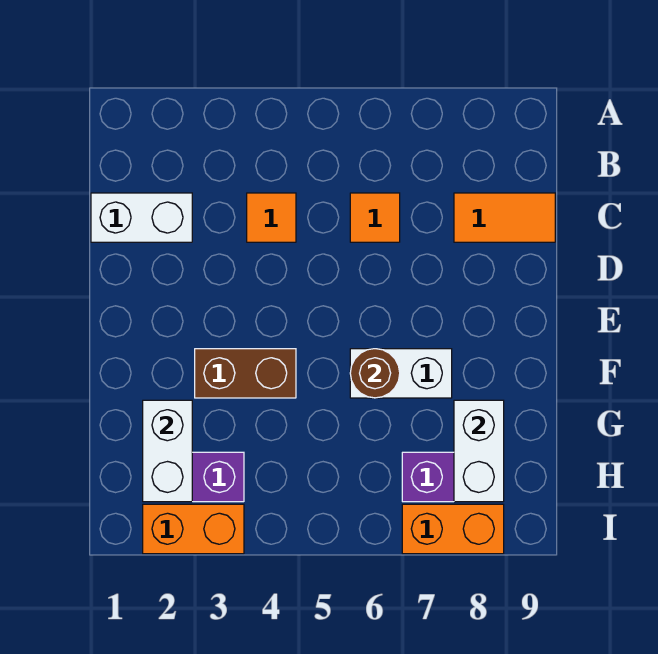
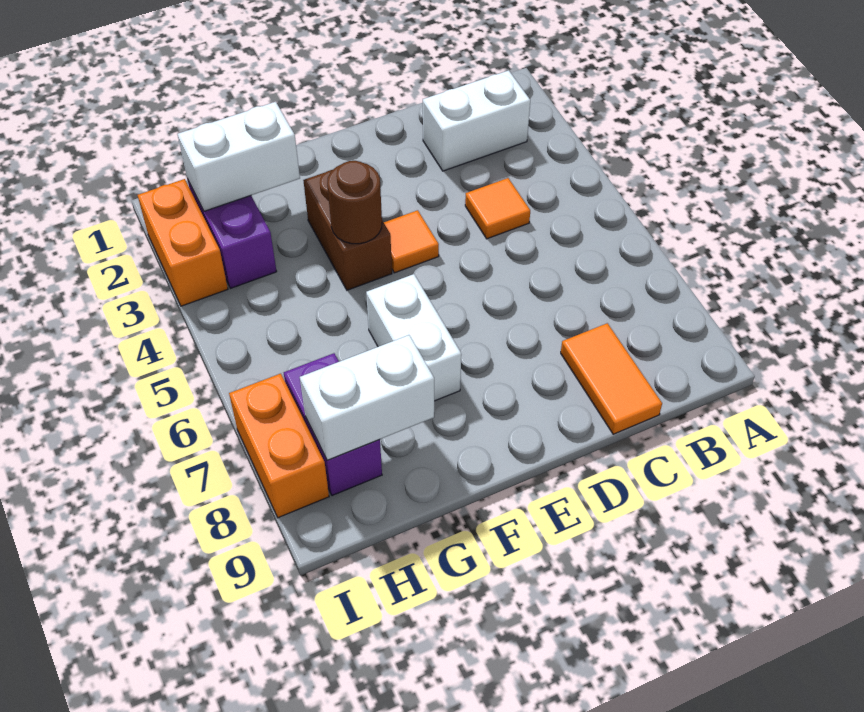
white 1x2 brick [91,193,192,242] -> white 1x2 brick turned to [423,70,530,171]
orange 1x1 tile [350,193,400,242] -> orange 1x1 tile moved to [384,210,439,273]
brown 1x1 round brick [350,349,400,398] -> brown 1x1 round brick moved to [327,161,382,244]

